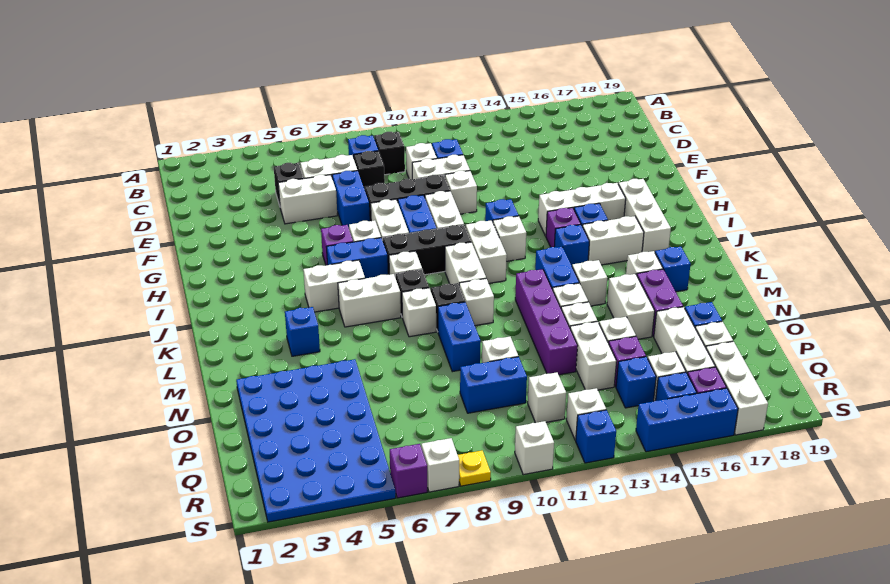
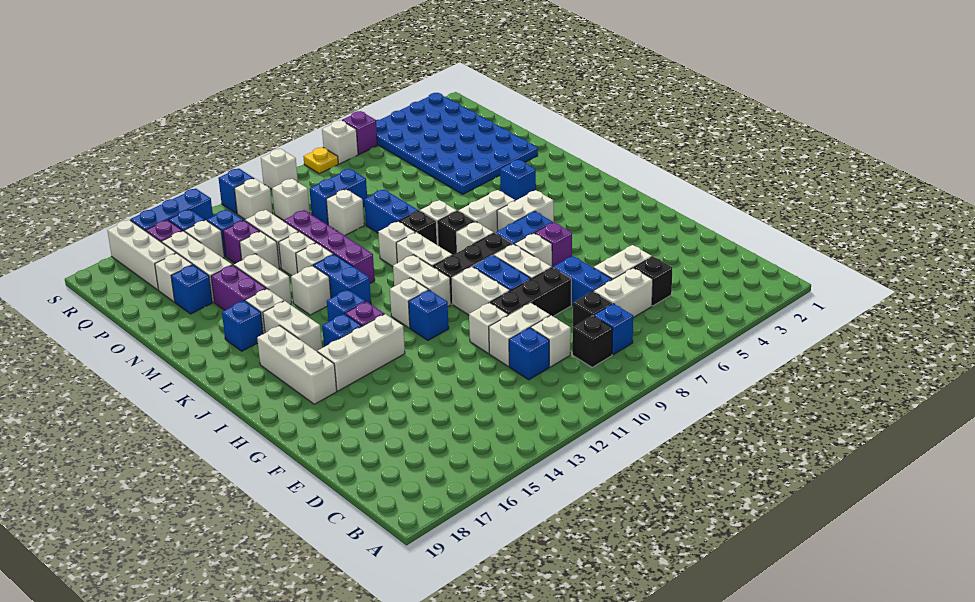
white 1x2 brick [582,216,644,265] -> white 1x2 brick turned to [263,301,322,352]

